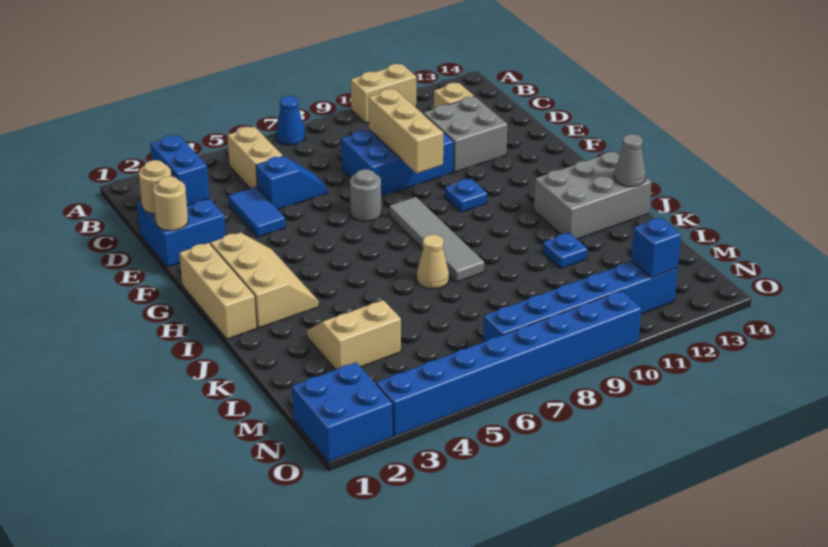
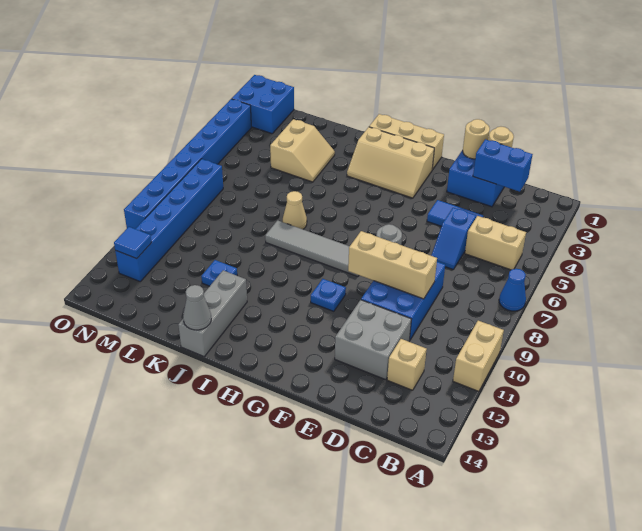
grey 2x3 brick [534,152,652,239] -> grey 1x3 brick [178,270,247,356]
blue 1x1 brick [631,218,681,278] -> blue 1x1 tile [114,227,152,259]

